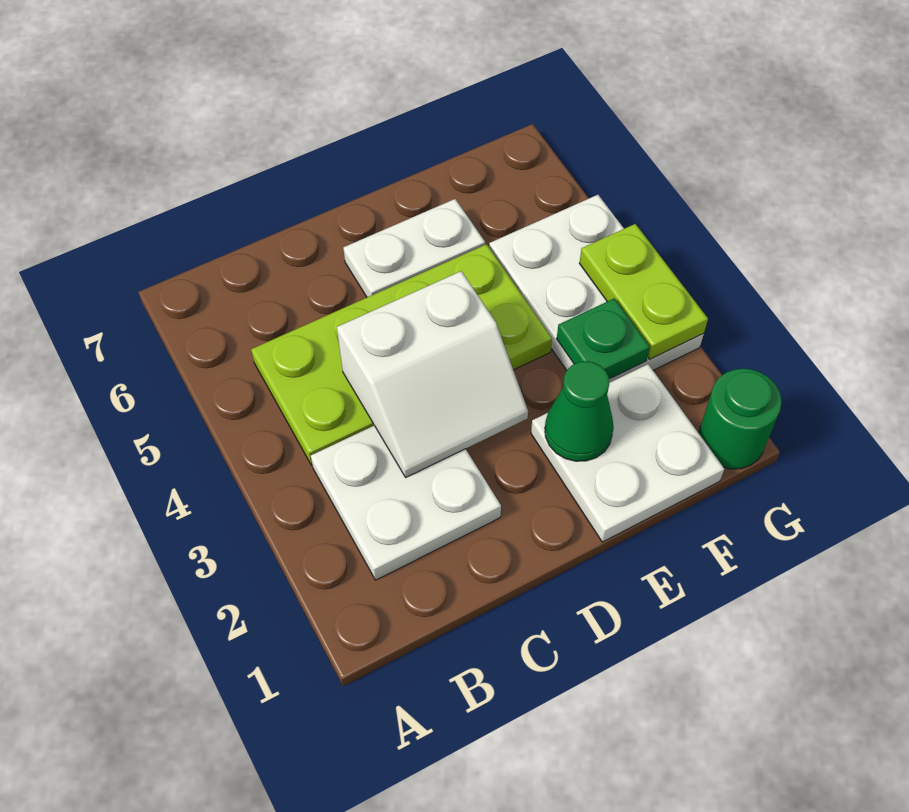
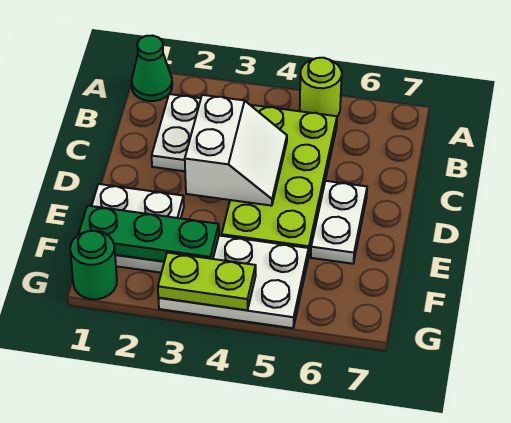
none -> lime 1x1 round brick [300,58,342,116]
white 2x2 slope [337,271,528,477] -> white 2x2 slope turned to [185,95,287,206]
green 1x1 cone [545,361,614,461] -> green 1x1 cone moved to [132,36,172,101]
green 1x1 plate [557,298,650,379] -> green 1x3 plate [78,206,219,262]

